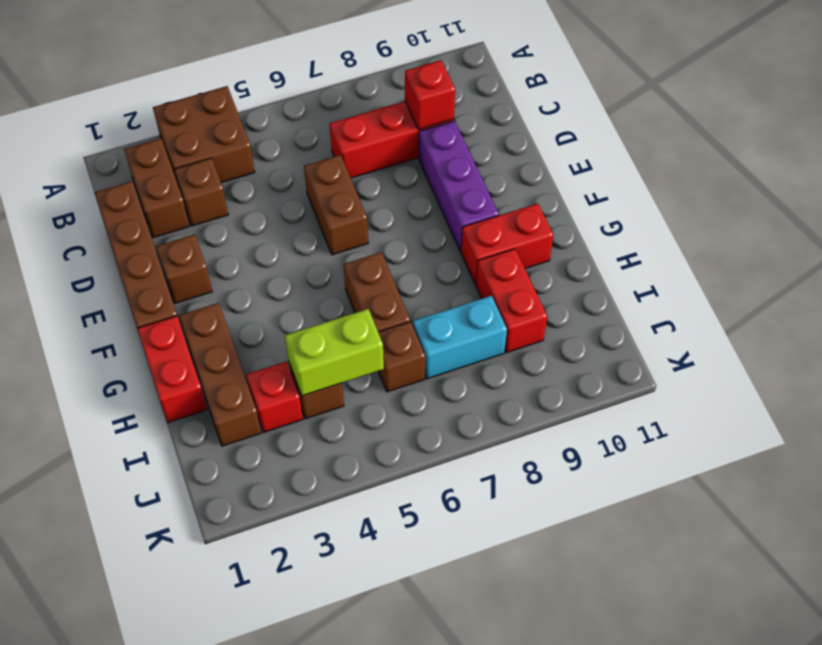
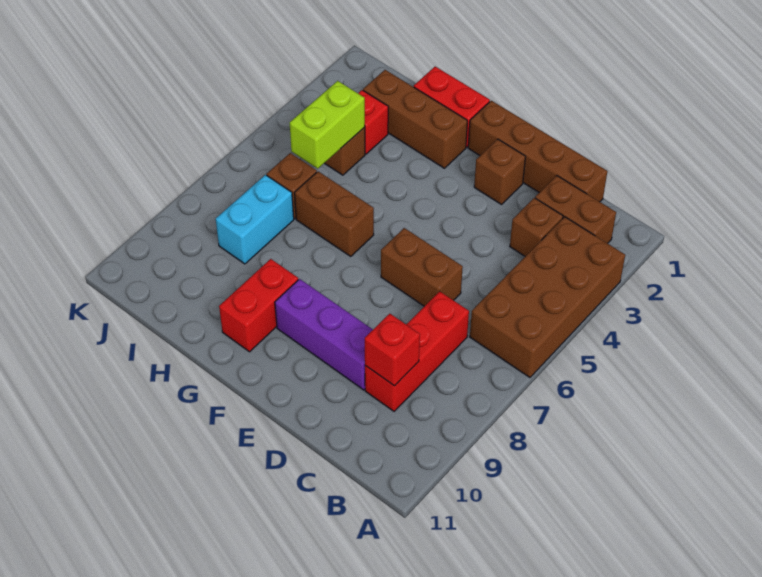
brown 2x2 brick [153,86,255,184] -> brown 2x4 brick [470,217,625,378]
red 1x2 brick [476,249,547,353] -> none

